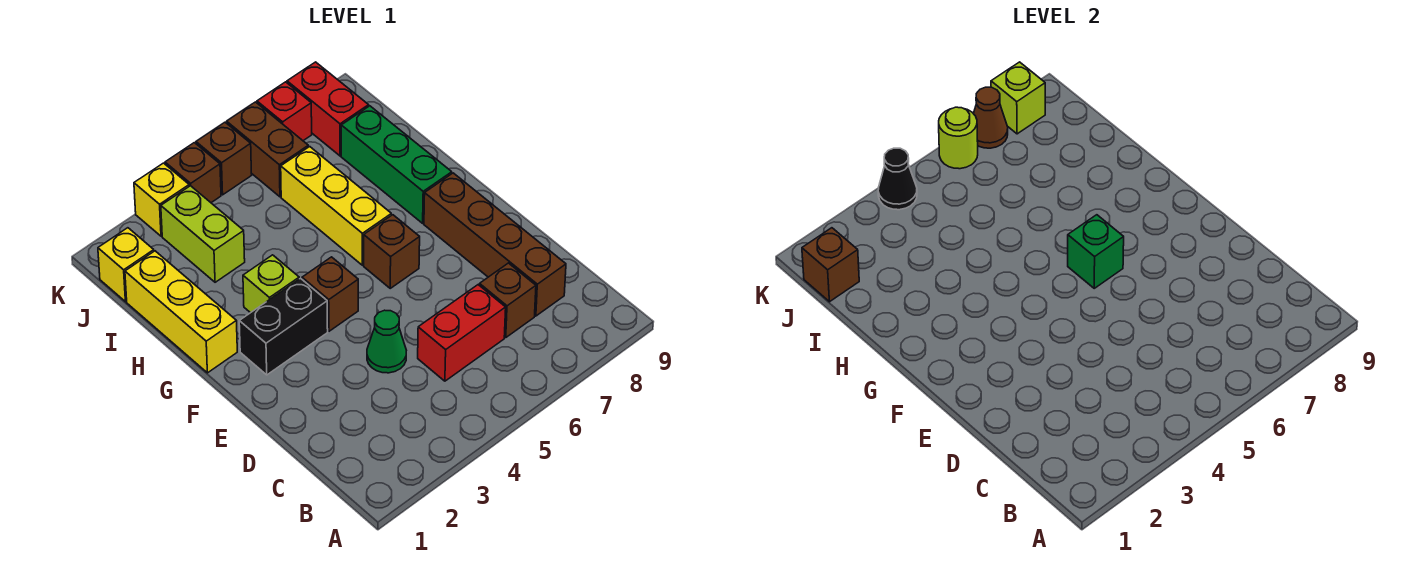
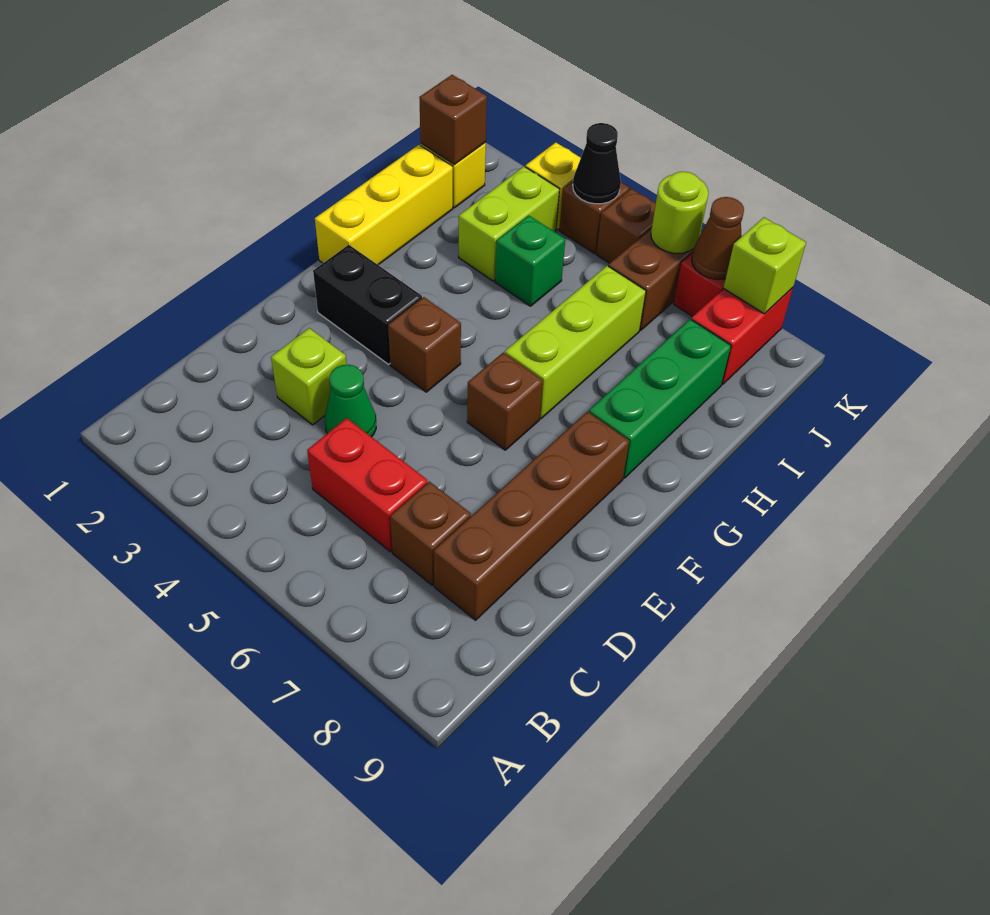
green 1x1 brick [1068,215,1124,288] -> green 1x1 brick moved to [495,215,565,306]
lime 1x1 brick [243,255,299,313] -> lime 1x1 brick moved to [271,328,347,425]
yellow 1x3 brick [281,147,391,265] -> lime 1x3 brick [505,266,646,419]

